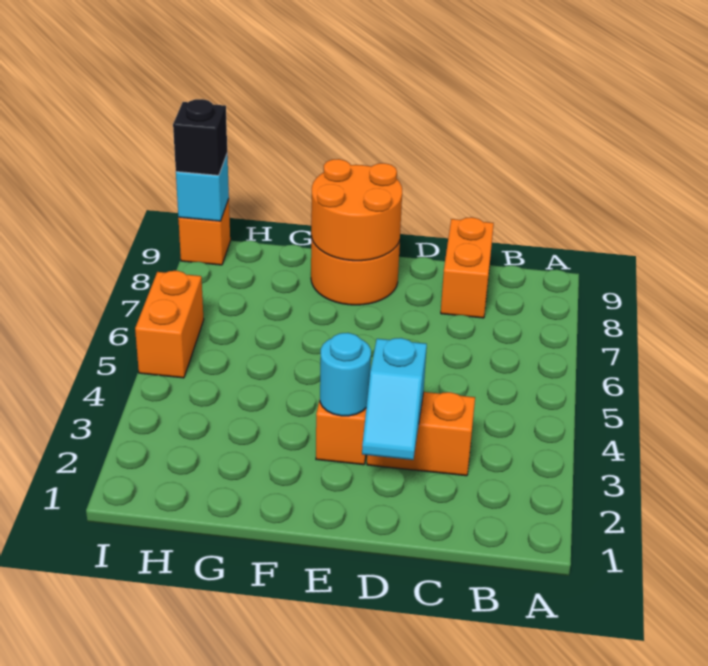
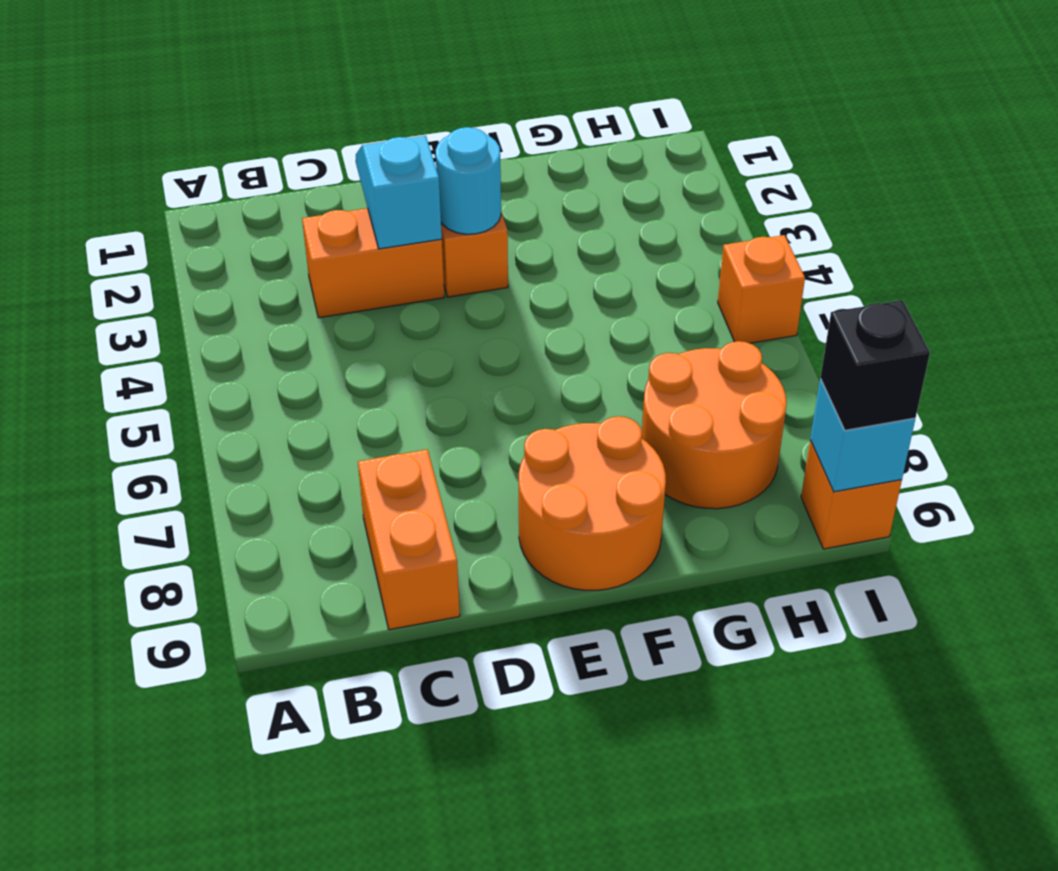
orange 2x2 round brick [311,159,402,261] -> orange 2x2 round brick moved to [642,341,787,509]
orange 1x2 brick [135,271,204,378] -> orange 1x1 brick [718,235,805,343]

